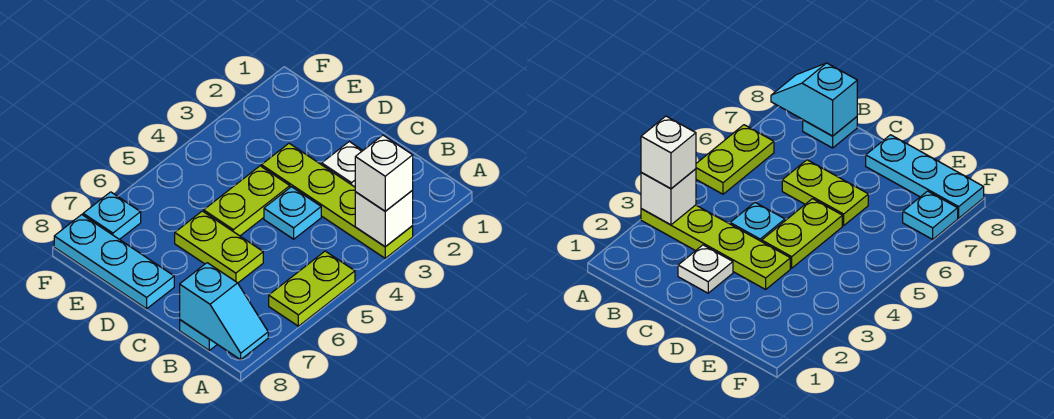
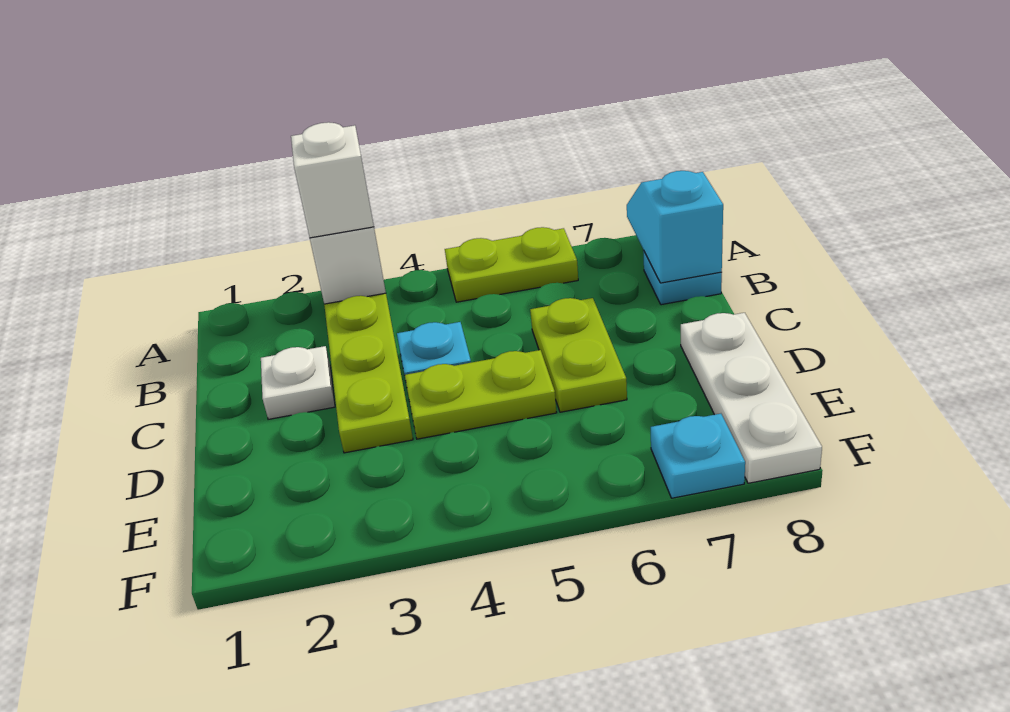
cyan 1x3 plate [54,215,174,309] -> white 1x3 plate [681,313,822,483]

